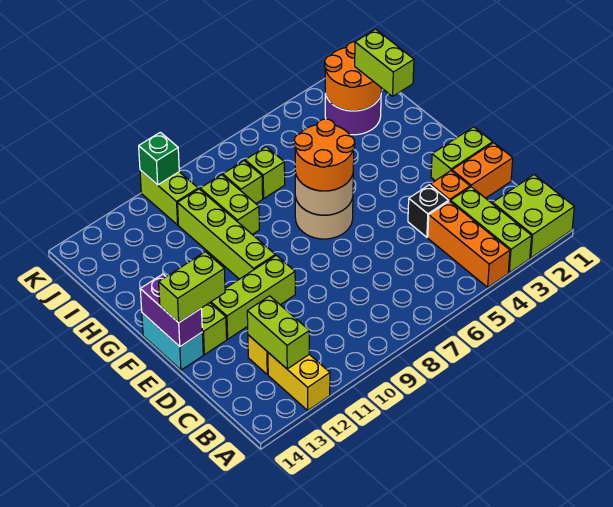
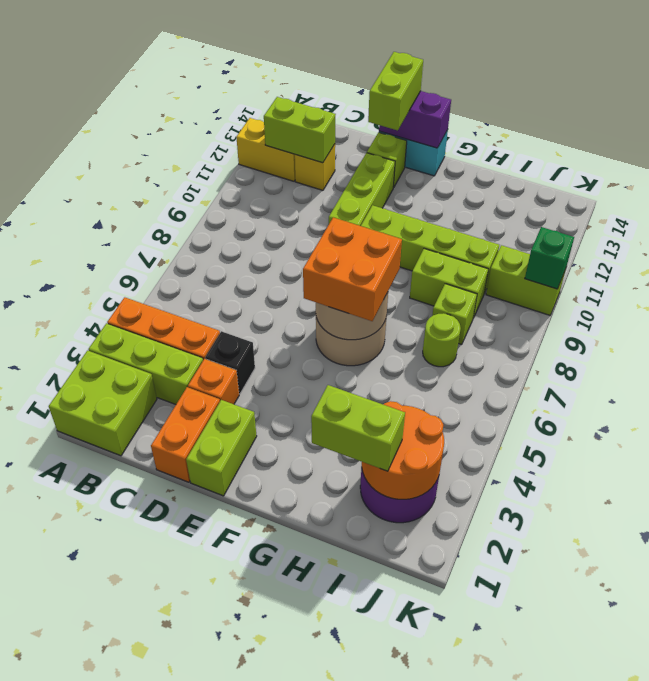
orange 2x2 round brick [294,119,355,191] -> orange 2x2 brick [303,217,402,321]
lime 1x1 brick [245,147,285,198] -> lime 1x1 round brick [423,313,461,367]

